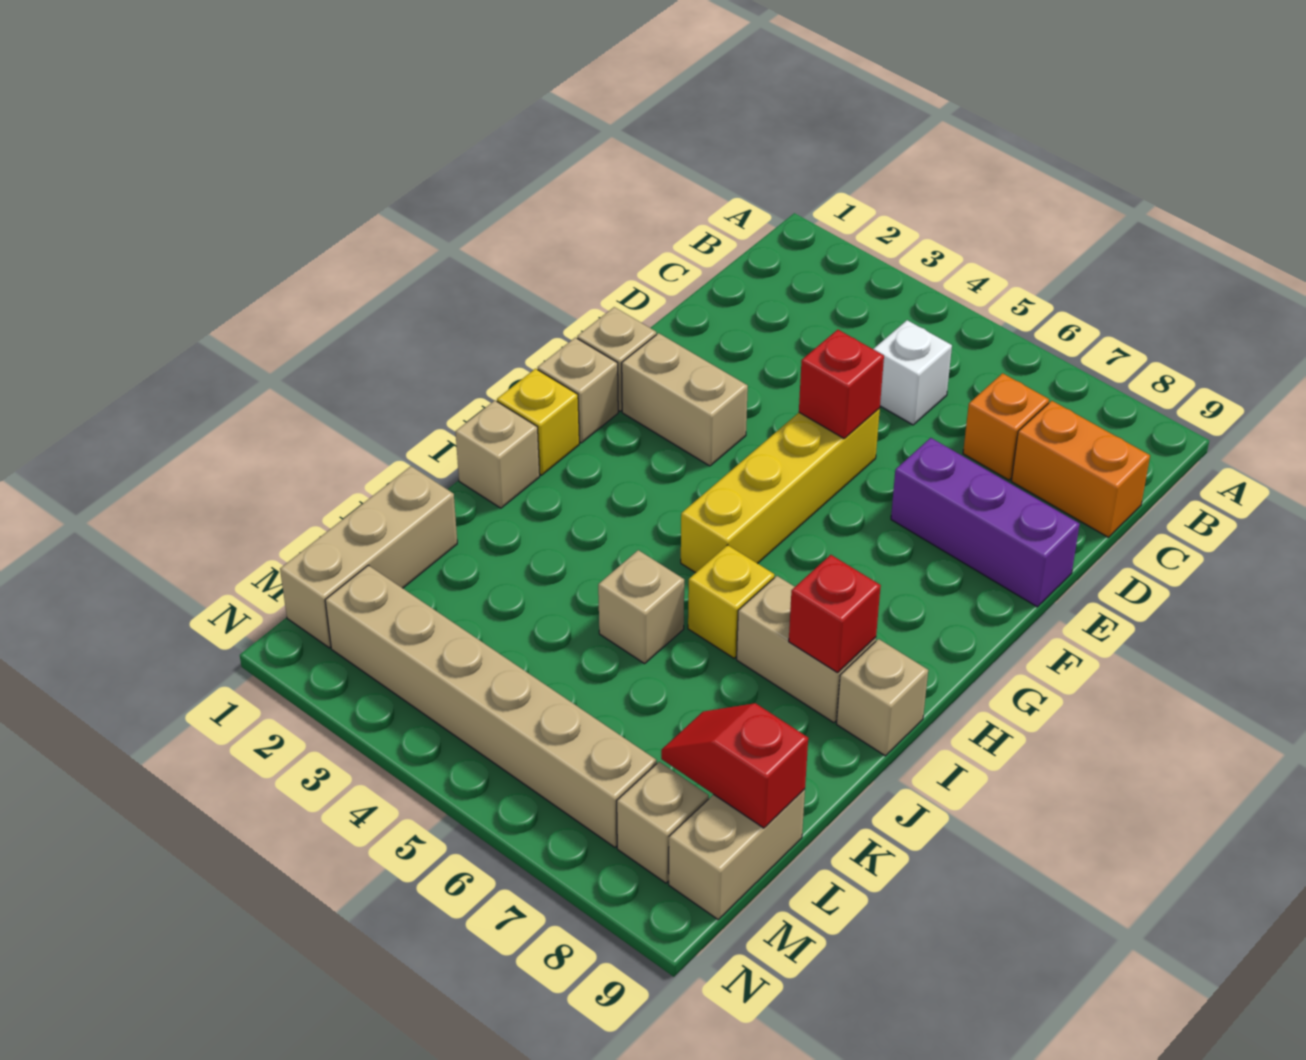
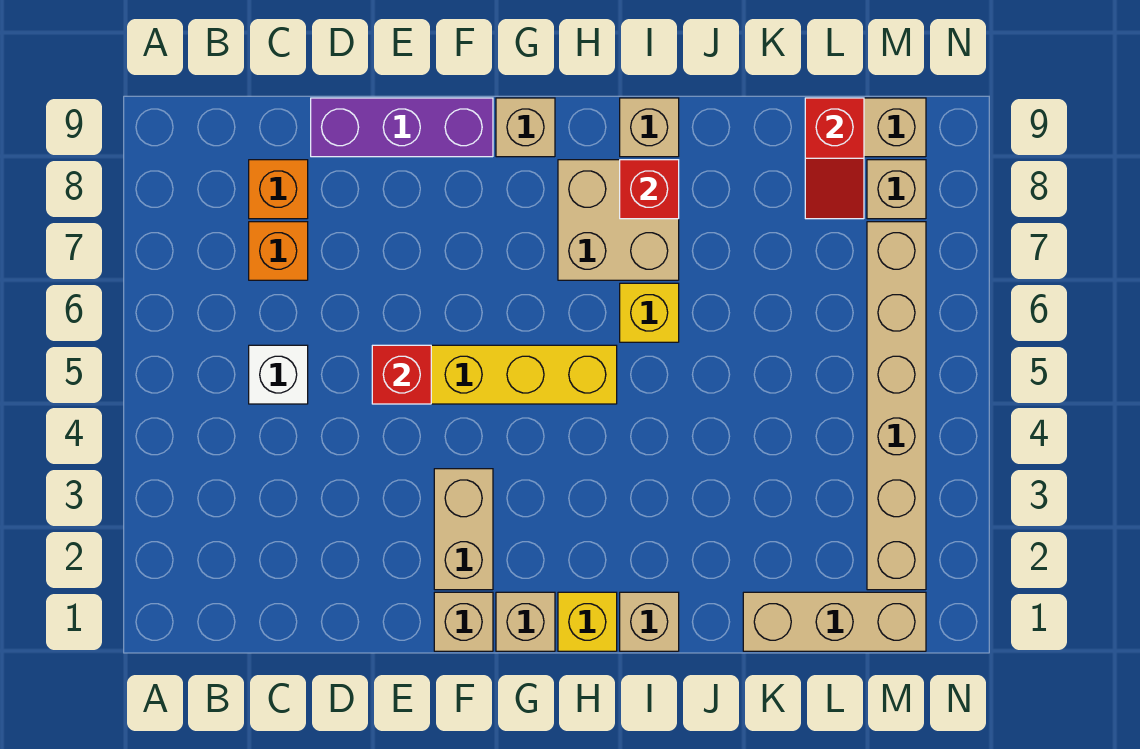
orange 1x2 brick [1011,401,1150,537] -> orange 1x1 brick [249,160,308,219]
purple 1x3 brick [891,438,1080,607] -> purple 1x3 brick turned to [311,98,493,157]
tan 1x2 brick [737,576,876,723] -> tan 2x2 brick [558,160,679,280]
tan 1x1 brick [598,550,684,663] -> tan 1x1 brick moved to [496,98,555,157]

